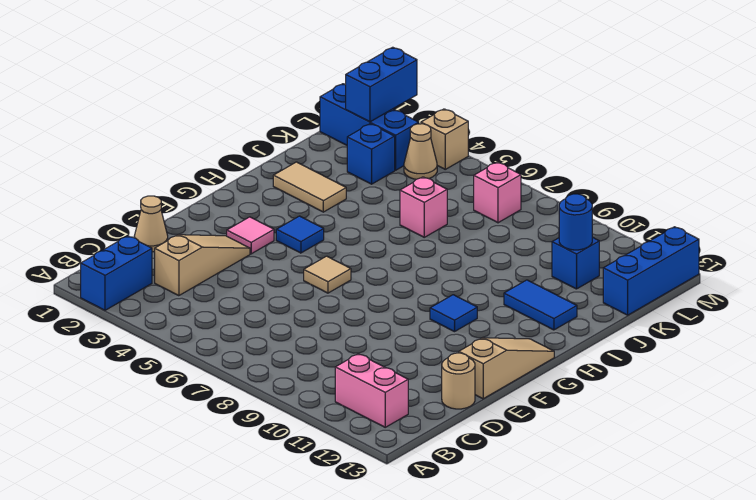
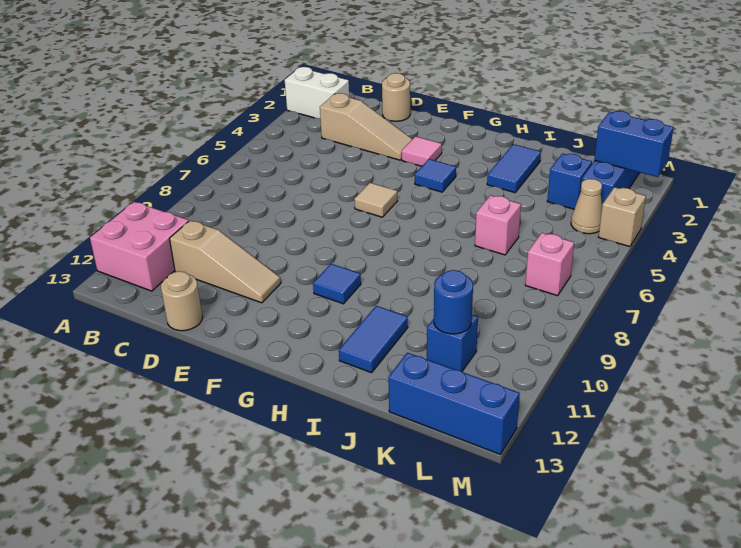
blue 1x2 brick [81,236,152,310] -> white 1x2 brick [285,67,349,118]
pink 1x2 brick [335,354,408,427] -> pink 2x2 brick [90,202,189,291]
tan 1x1 cone [134,196,168,252] -> tan 1x1 round brick [382,73,410,121]
tan 1x3 slope [459,338,554,399] -> tan 1x3 slope moved to [169,221,281,303]
tan 1x2 tile [273,162,346,212] -> blue 1x2 tile [487,144,541,193]

